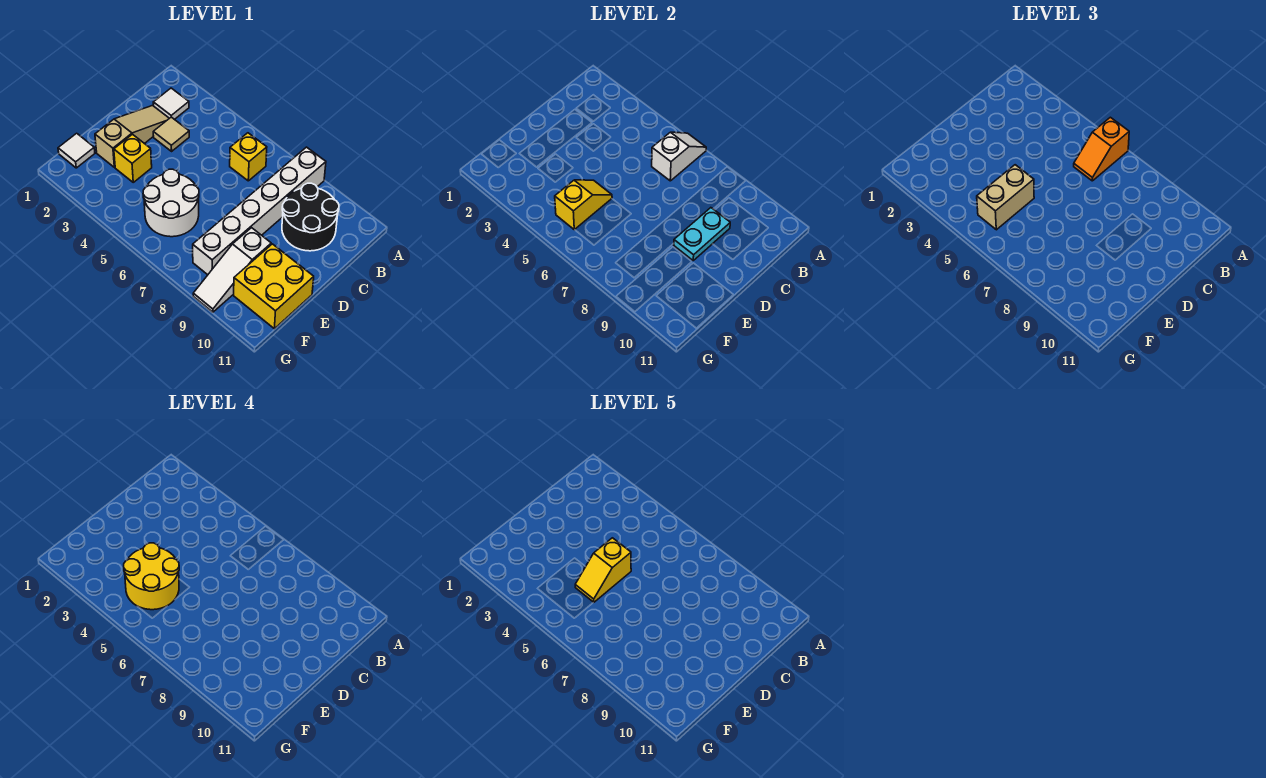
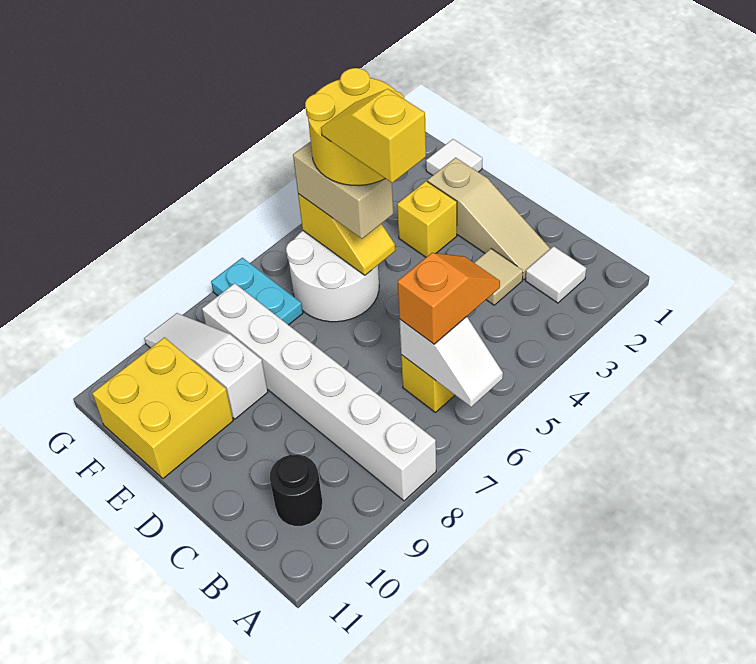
orange 1x2 slope [1074,117,1129,181] -> orange 1x2 slope turned to [397,253,500,344]
black 2x2 round brick [282,183,339,251] -> black 1x1 round brick [270,454,322,526]
cyan 1x2 plate [674,208,730,260] -> cyan 1x2 plate moved to [211,258,303,325]

